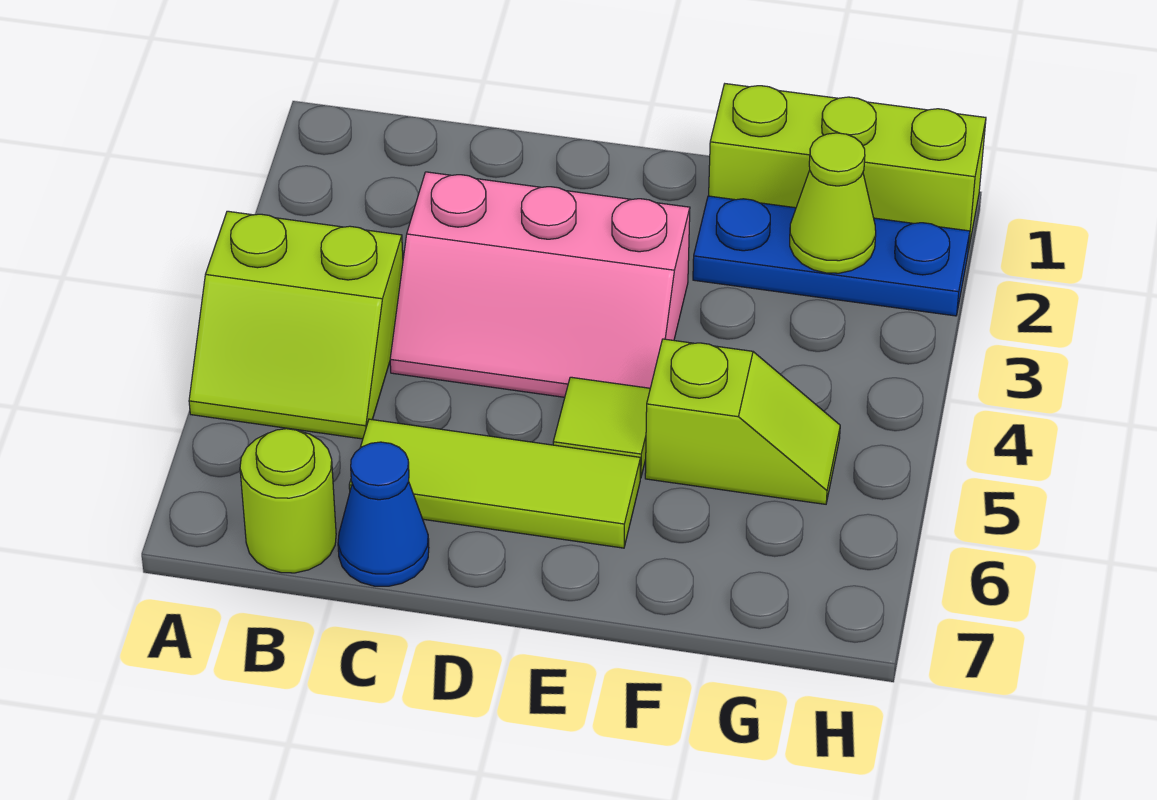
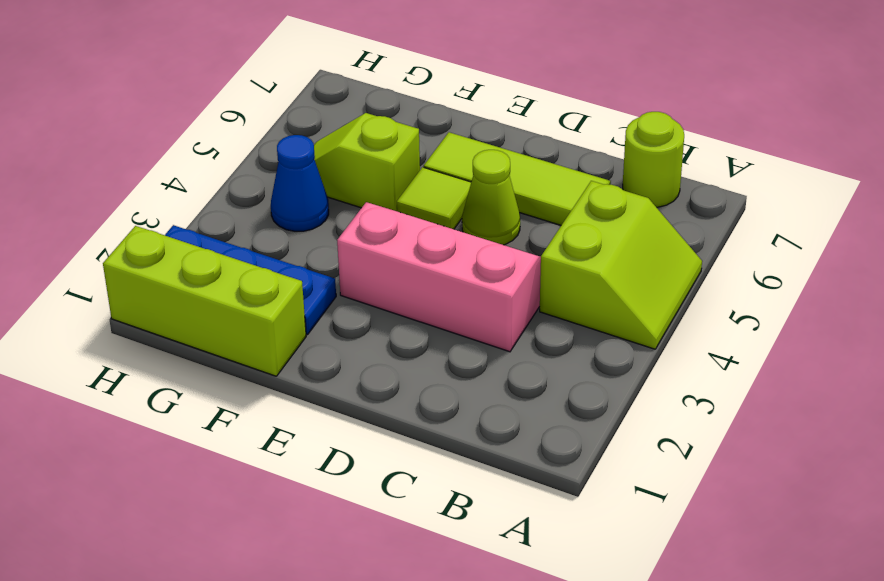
lime 2x2 slope [189,211,403,439] -> lime 2x2 slope turned to [540,181,702,349]
blue 1x1 cone [338,442,429,586] -> blue 1x1 cone moved to [271,135,329,231]
lime 1x1 cone [790,133,876,273] -> lime 1x1 cone moved to [462,150,520,245]

